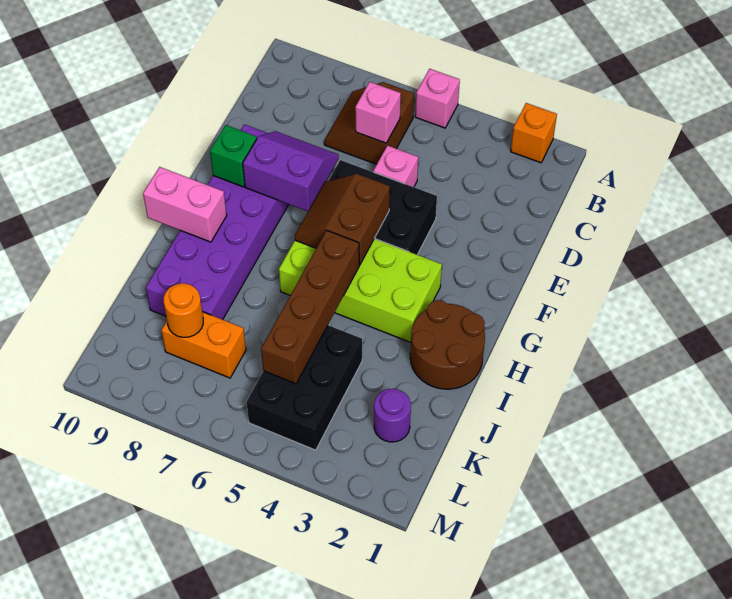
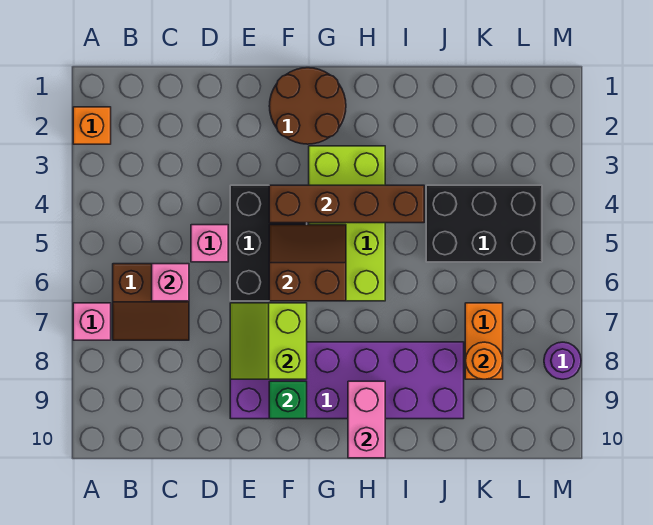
pink 1x1 brick [415,69,460,128] -> pink 1x1 brick moved to [73,303,111,340]
purple 2x2 slope [243,131,339,211] -> lime 2x2 slope [230,303,307,379]
brown 2x2 slope [295,174,390,265] -> brown 2x2 slope turned to [269,225,346,301]
brown 2x2 round brick [410,300,485,389] -> brown 2x2 round brick moved to [269,68,346,144]
brown 1x4 brick [261,231,359,384] -> brown 1x4 brick moved to [269,185,424,223]
purple 1x1 round brick [374,389,411,442] -> purple 1x1 round brick moved to [544,342,581,379]

